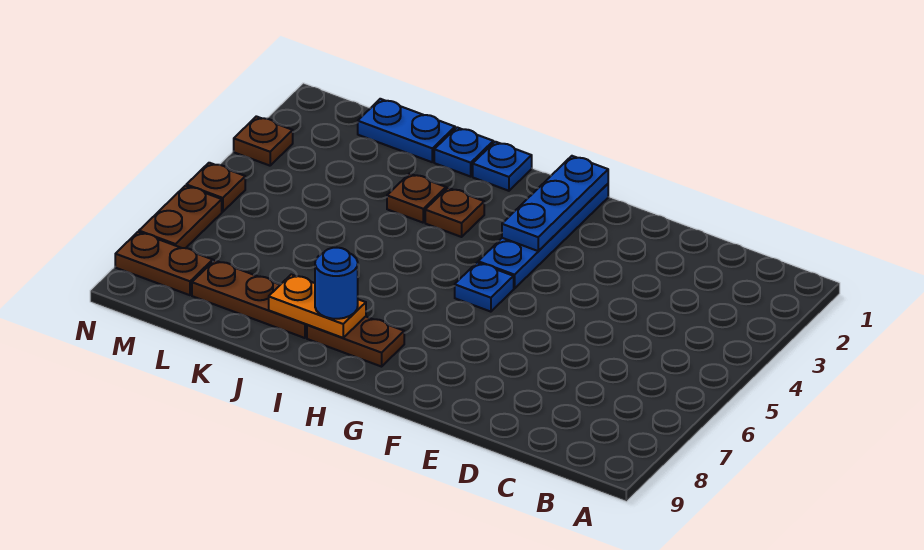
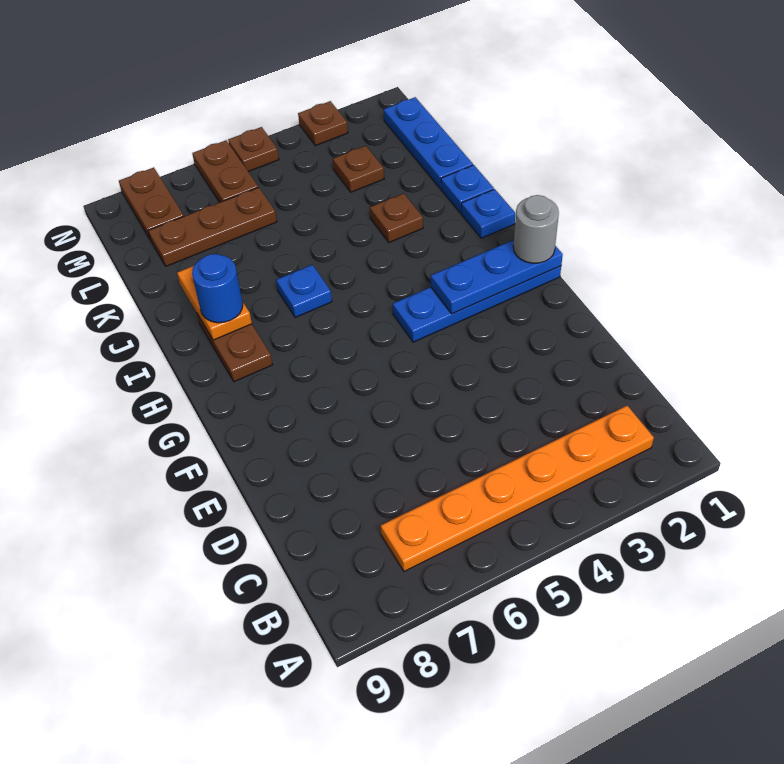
none -> orange 1x6 plate [381,406,654,571]
none -> grey 1x1 round brick [513,195,559,263]
blue 1x1 plate [455,262,514,312] -> blue 1x1 plate moved to [276,265,332,317]
brown 1x1 plate [425,188,484,237] -> brown 1x1 plate moved to [333,146,384,192]
brown 1x3 plate [192,260,307,338] -> brown 1x3 plate turned to [148,187,277,266]
blue 1x2 plate [358,99,455,162] -> blue 1x3 plate [384,97,473,188]
brown 1x2 plate [139,186,222,248] -> brown 1x2 plate turned to [192,140,258,202]

